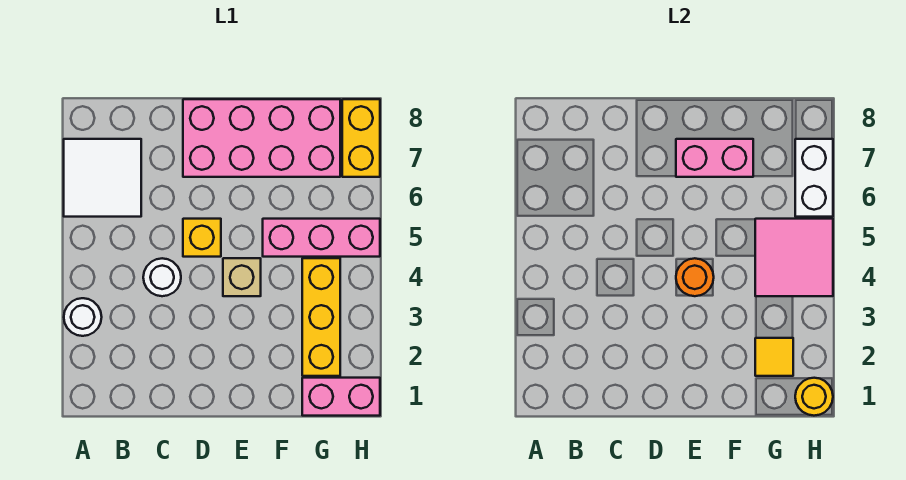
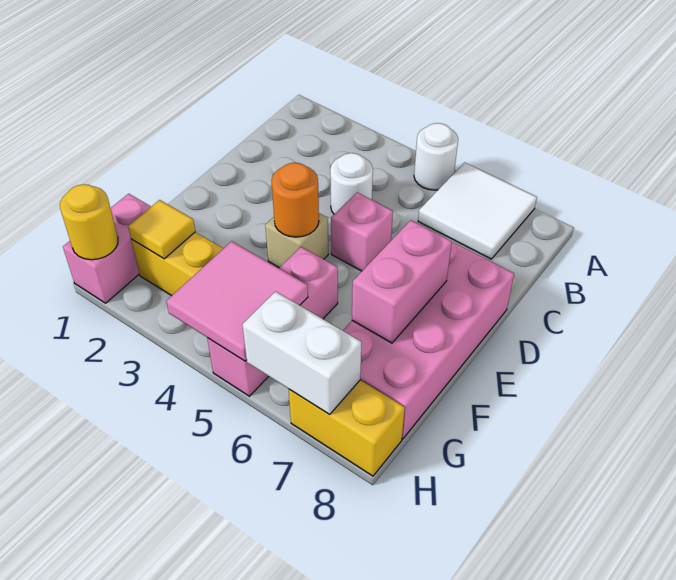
white 1x1 round brick [64,298,102,336] -> white 1x1 round brick moved to [414,123,458,190]
yellow 1x1 brick [183,219,221,257] -> pink 1x1 brick [331,193,393,271]

